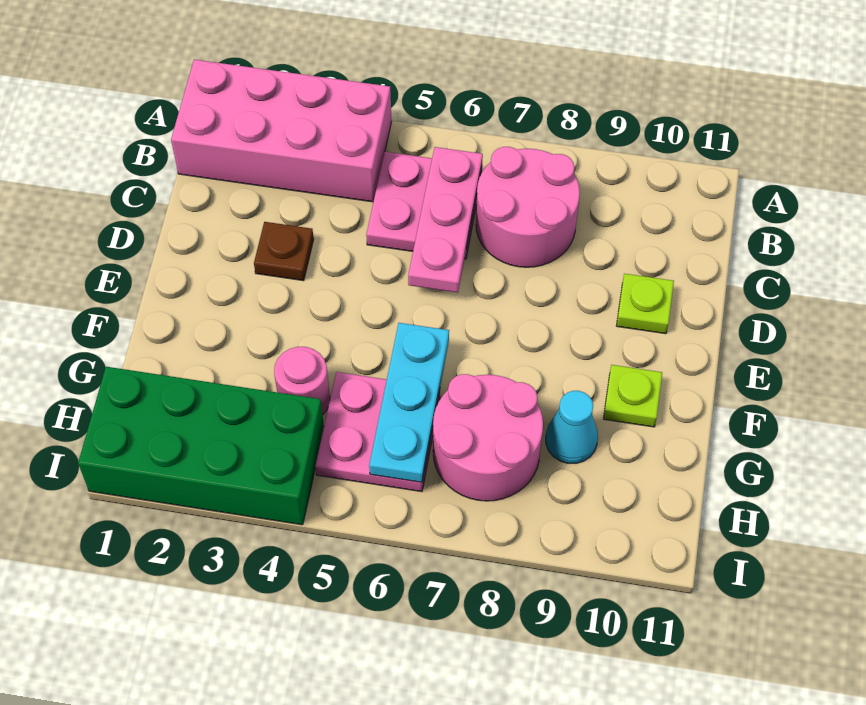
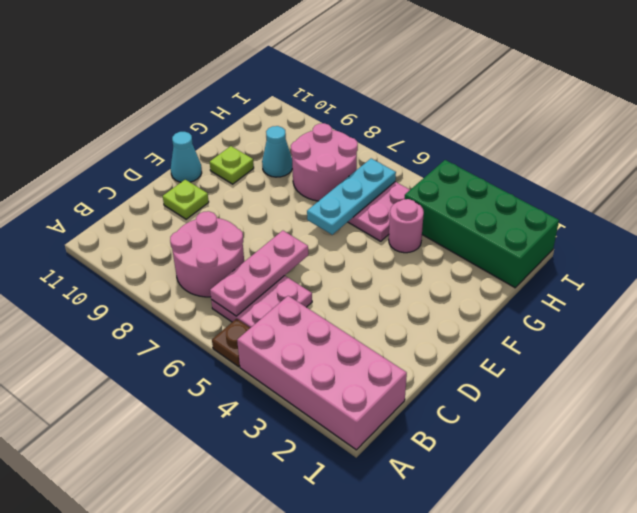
brown 1x1 plate [254,222,314,281] -> brown 1x1 plate moved to [212,319,250,367]
none -> cyan 1x1 cone [171,132,202,182]

